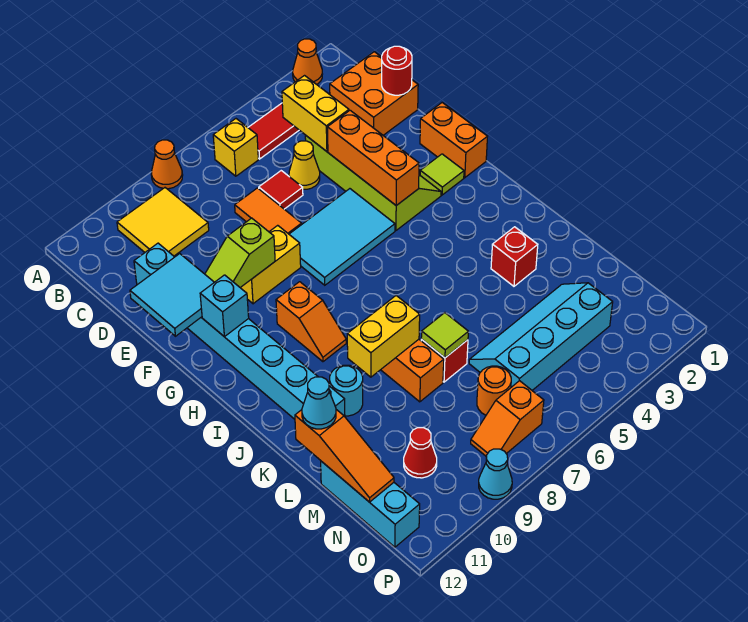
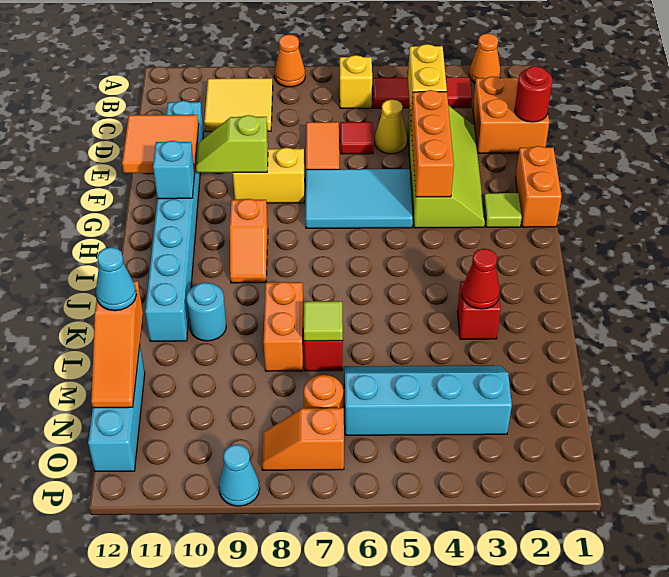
cyan 2x2 tile [130,254,214,336] -> orange 2x2 tile [122,115,199,173]
yellow 1x2 brick [347,296,420,377] -> none
red 1x1 cone [404,428,437,478] -> red 1x1 cone moved to [462,249,500,309]

